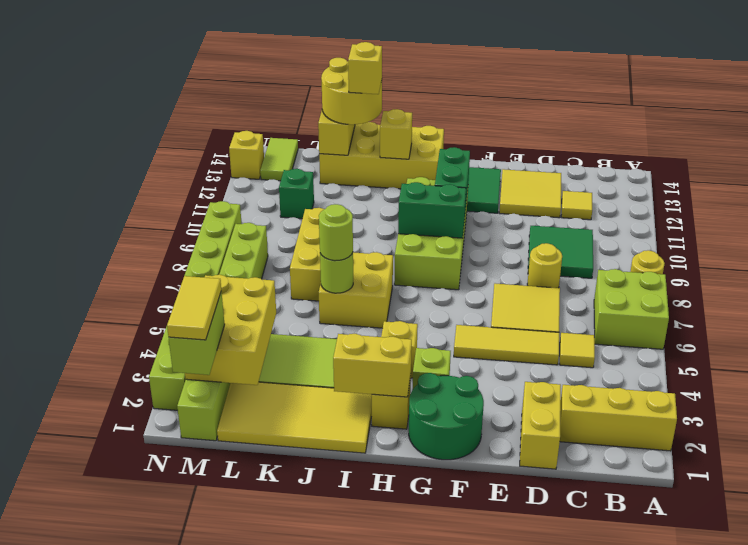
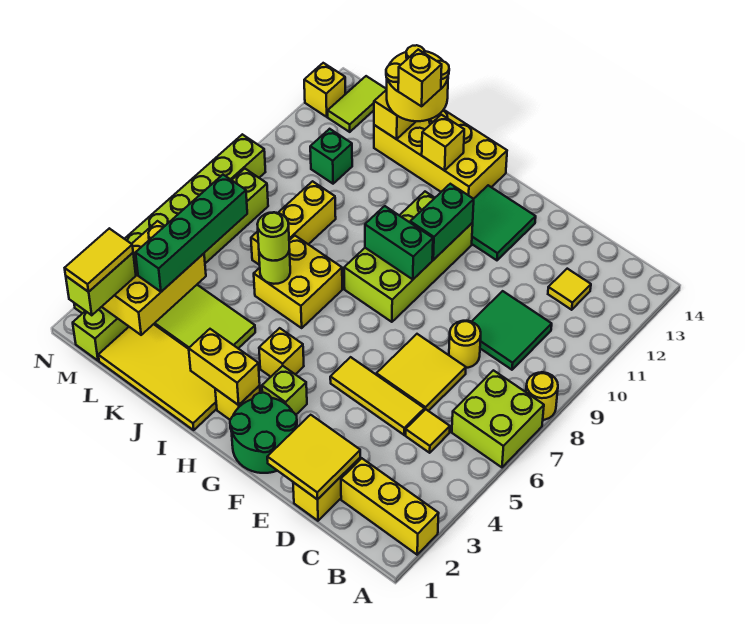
yellow 2x2 tile [499,169,561,218] -> yellow 2x2 tile moved to [267,415,360,500]
none -> green 1x4 brick [136,175,247,292]

